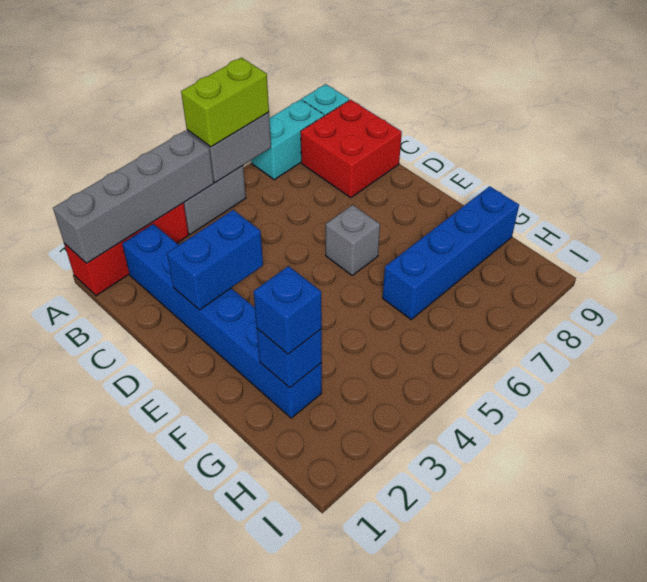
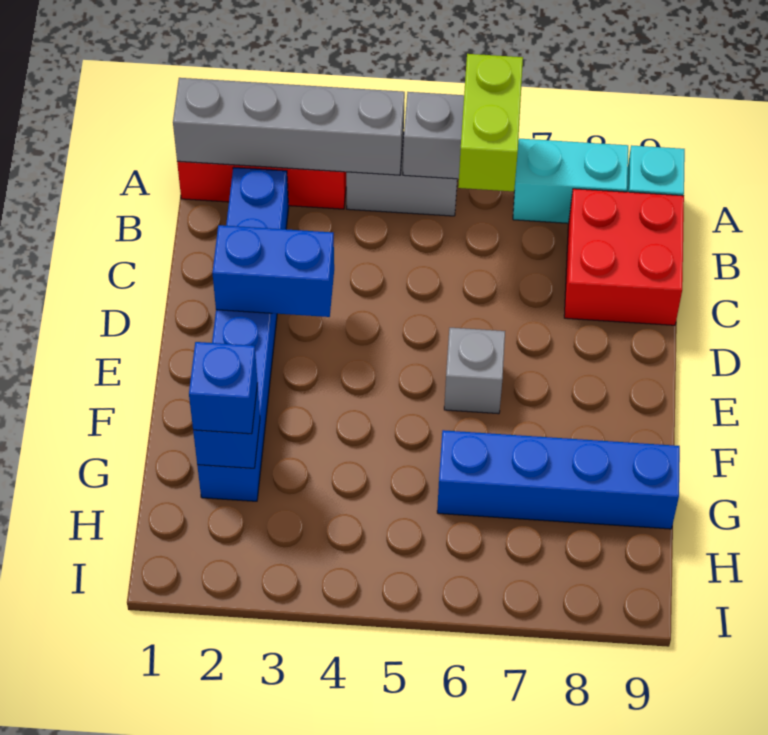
lime 1x2 brick [181,58,269,147] -> lime 1x2 brick turned to [458,54,523,191]

